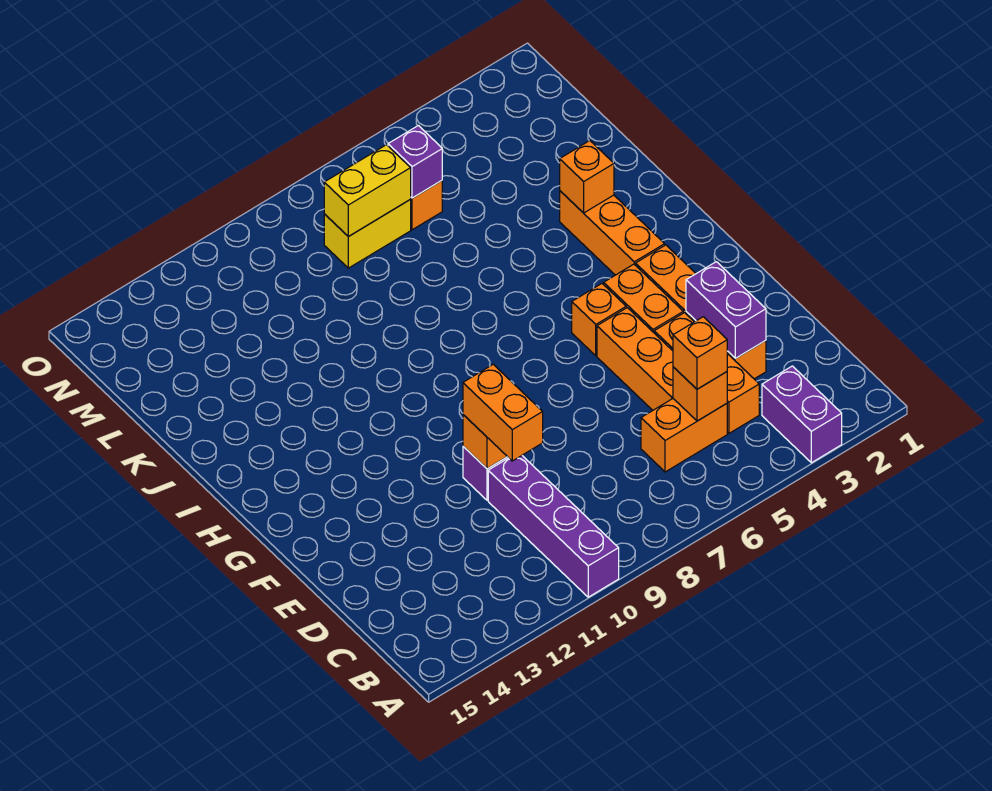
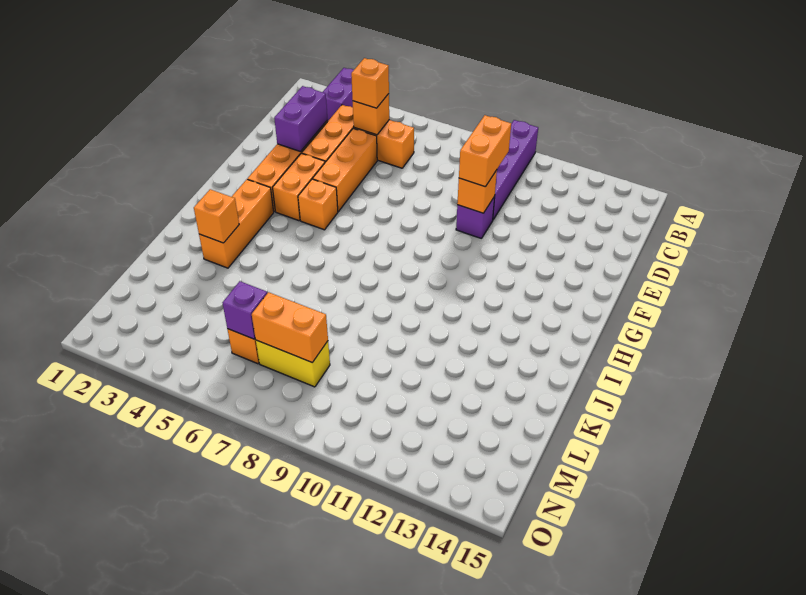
yellow 1x2 brick [324,145,411,237] -> orange 1x2 brick [252,292,328,363]

